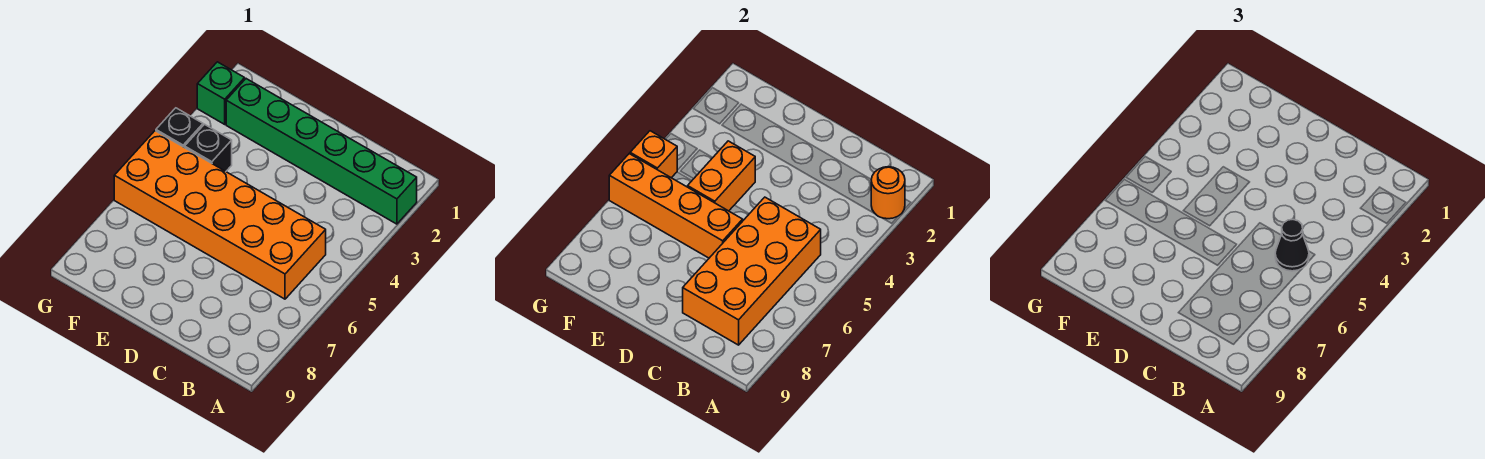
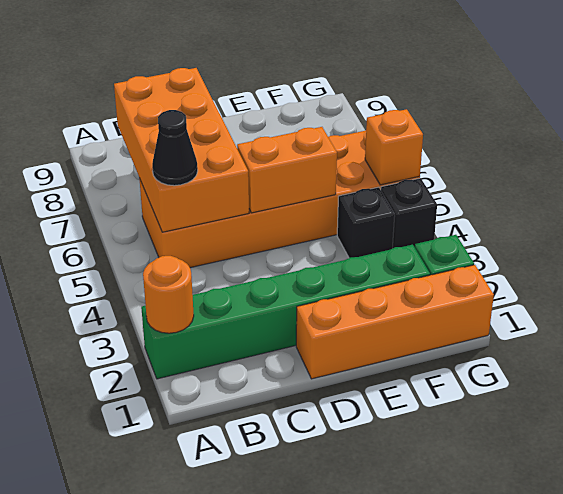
orange 1x4 brick [609,154,743,258] -> orange 1x4 brick moved to [296,265,494,379]
orange 1x2 brick [688,141,755,211] -> orange 1x2 brick turned to [237,127,337,213]

